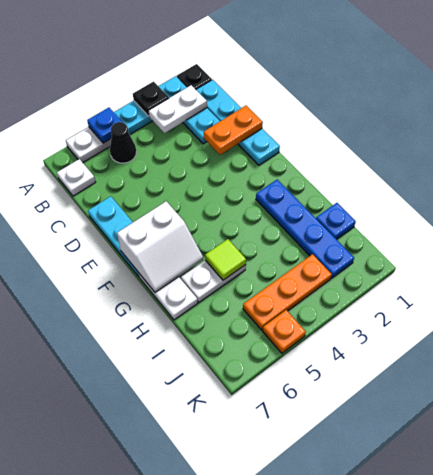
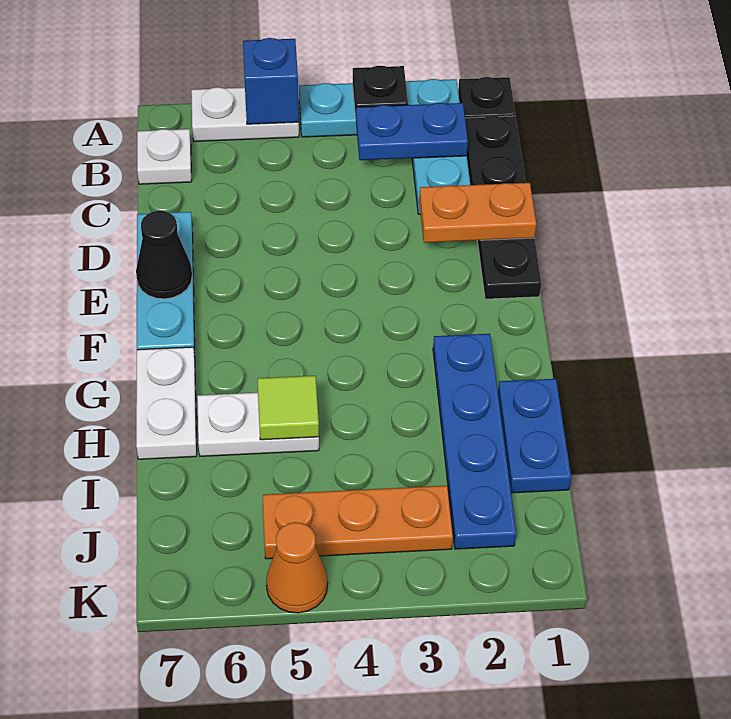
blue 1x1 plate [87,108,122,143] -> blue 1x1 brick [243,38,299,124]
cyan 1x4 plate [196,80,280,165] -> black 1x4 plate [465,116,541,299]
white 1x2 plate [149,85,207,133] -> blue 1x2 plate [356,103,468,160]
black 1x1 cone [110,122,136,163] -> black 1x1 cone moved to [136,211,192,299]
white 2x2 slope [117,201,203,292] -> none
blue 1x1 plate [316,203,356,239] -> blue 1x2 plate [498,379,571,493]
orange 1x1 plate [263,310,306,353] -> orange 1x1 cone [266,522,328,613]

